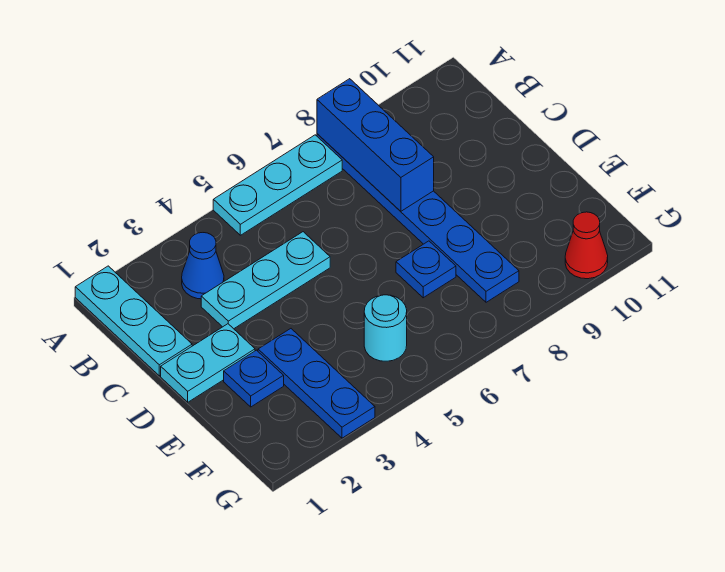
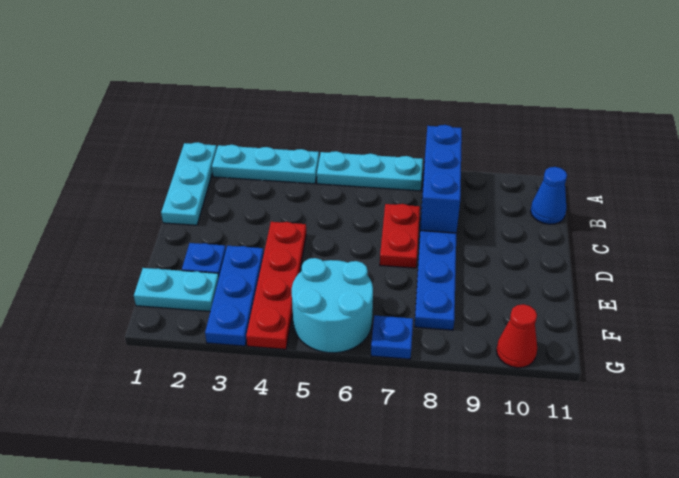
blue 1x1 cone [182,233,224,299] -> blue 1x1 cone moved to [531,167,567,224]
cyan 1x3 plate [201,232,330,329] -> cyan 1x3 plate moved to [212,145,319,184]
none -> red 1x2 plate [380,204,420,268]
cyan 1x2 plate [161,324,255,402] -> cyan 1x2 plate moved to [134,268,219,311]
none -> red 1x4 plate [246,222,306,349]
blue 1x1 plate [396,241,456,298] -> blue 1x1 plate moved to [371,315,413,359]
cyan 1x1 round brick [364,295,407,361] -> cyan 2x2 round brick [292,258,373,353]

